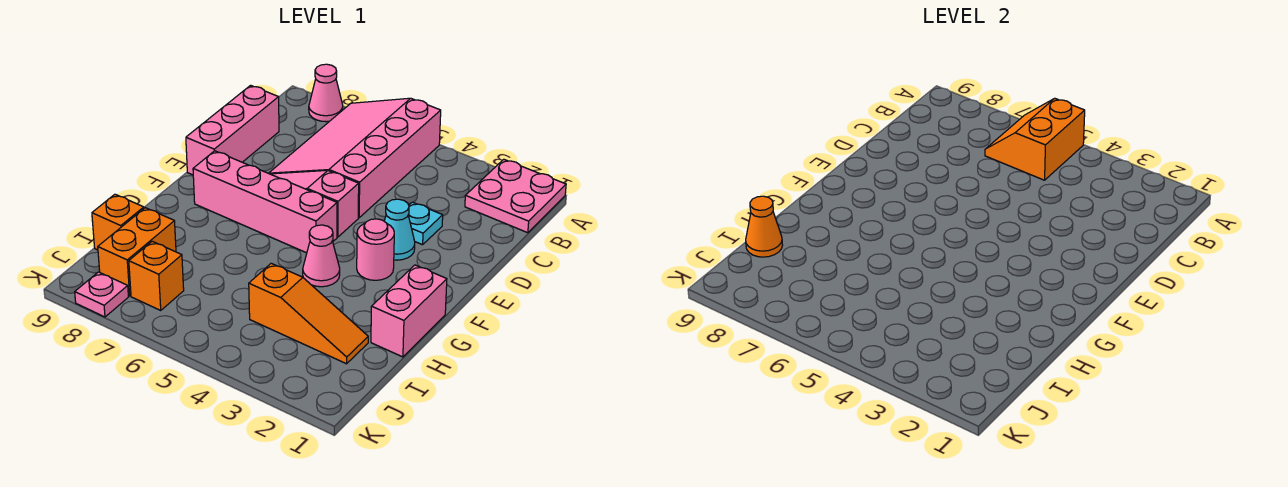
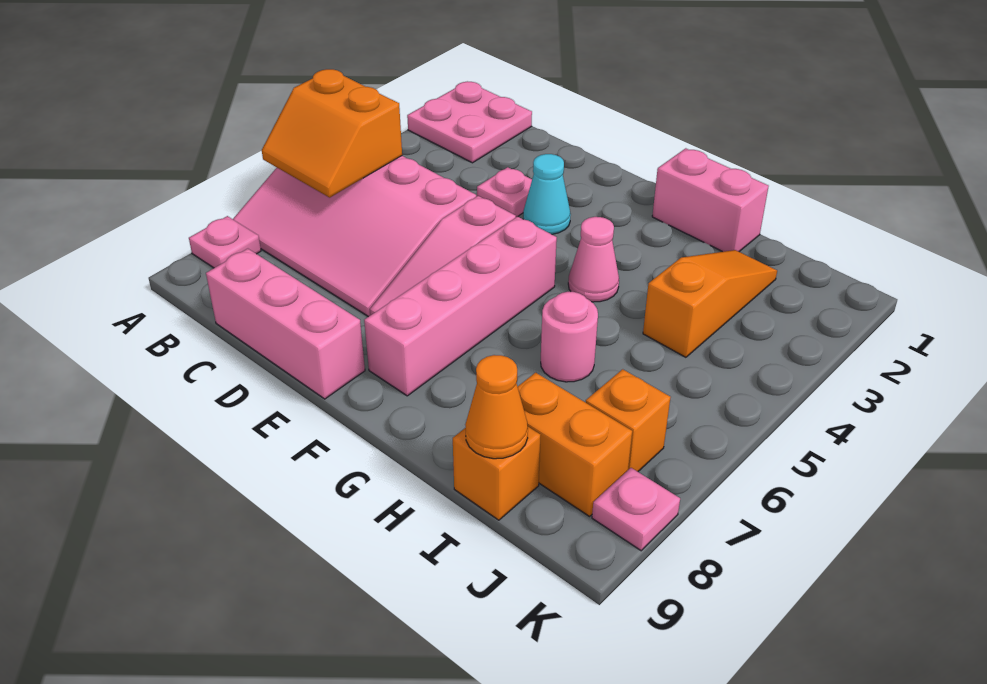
pink 1x1 cone [309,64,343,122] -> pink 1x1 plate [189,216,261,268]
cyan 1x1 plate [408,202,443,245] -> pink 1x1 plate [477,167,532,217]
pink 1x1 round brick [357,219,394,280] -> pink 1x1 round brick moved to [541,292,598,382]

